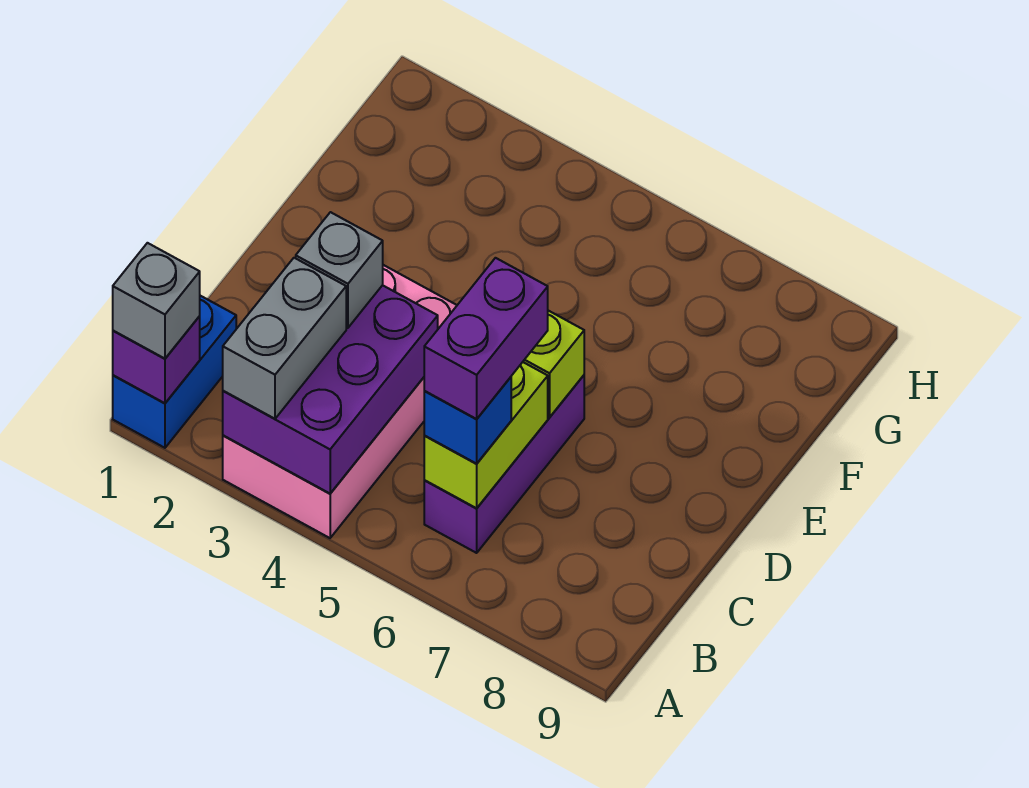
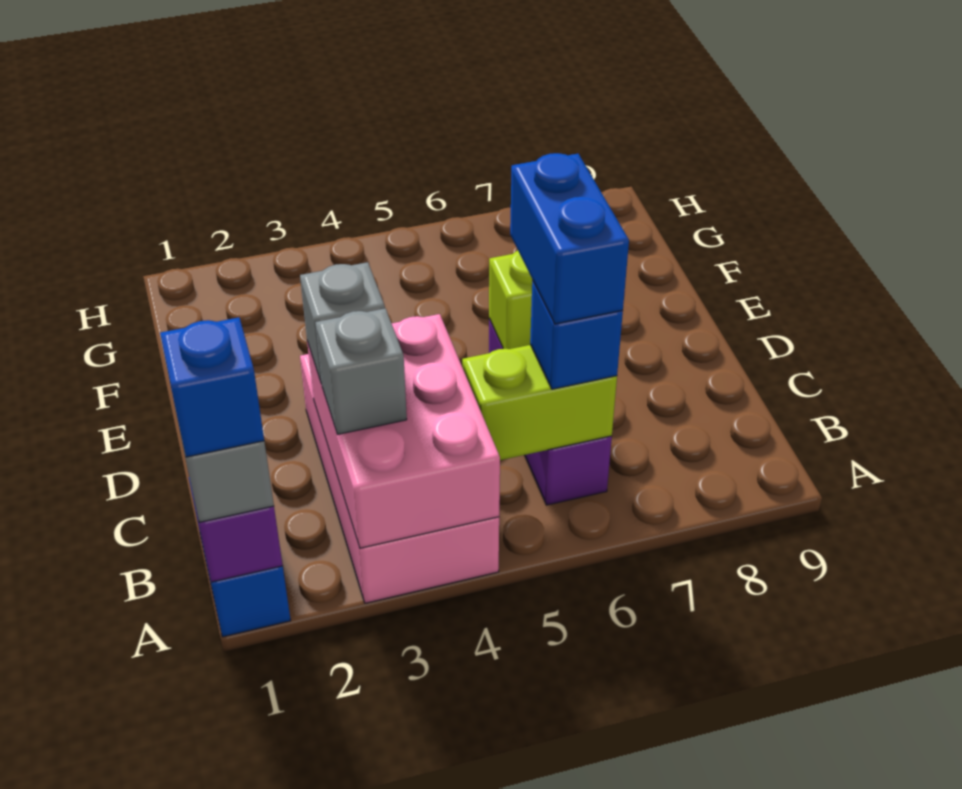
none -> blue 1x1 brick [160,317,264,457]
purple 2x3 brick [223,285,438,493] -> pink 2x3 brick [307,314,500,548]
grey 1x2 brick [223,258,346,419] -> grey 1x1 brick [315,308,407,434]
lime 1x2 brick [424,362,548,508] -> lime 1x2 brick turned to [462,345,617,460]
purple 1x2 brick [424,258,548,419] -> blue 1x2 brick [510,153,629,324]

